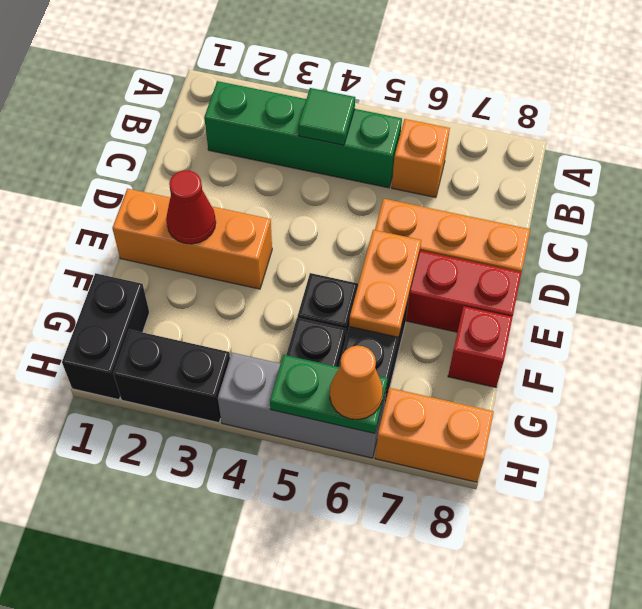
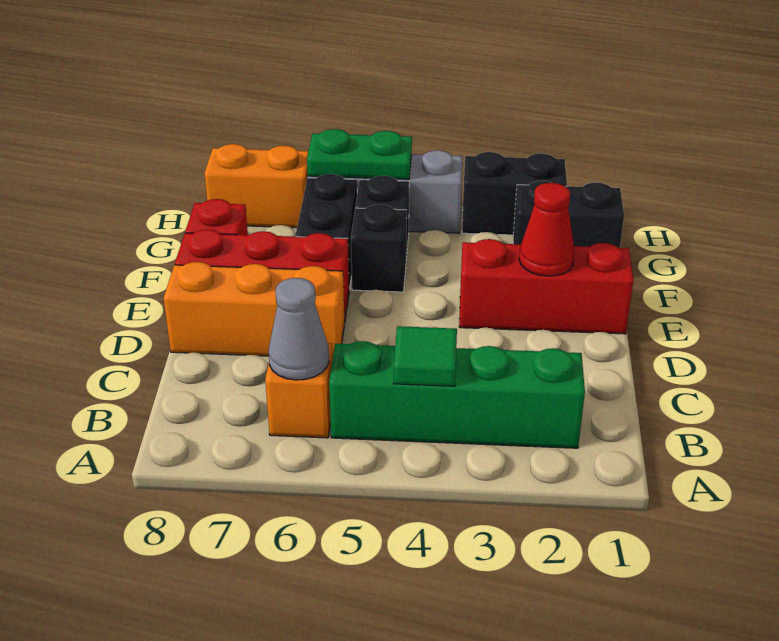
none -> grey 1x1 cone [269,278,329,380]
orange 1x3 brick [112,189,272,289] -> red 1x3 brick [459,239,634,334]
orange 1x2 plate [349,230,421,337] -> none
black 1x2 brick [62,273,149,400] -> black 1x2 brick turned to [513,181,624,248]
orange 1x1 cone [330,346,383,420] -> none

